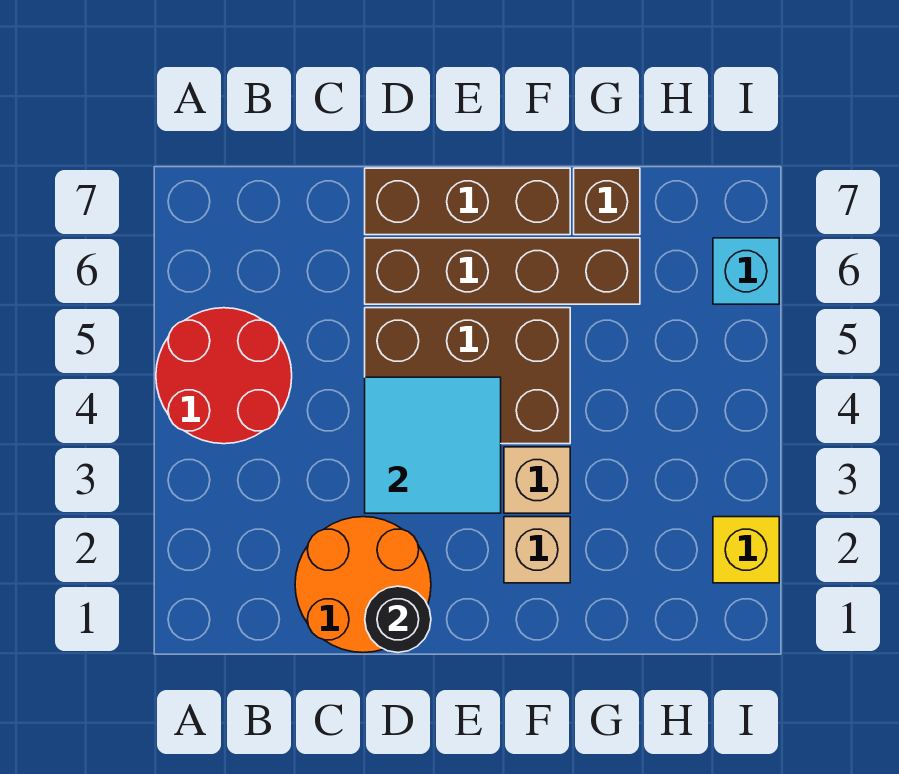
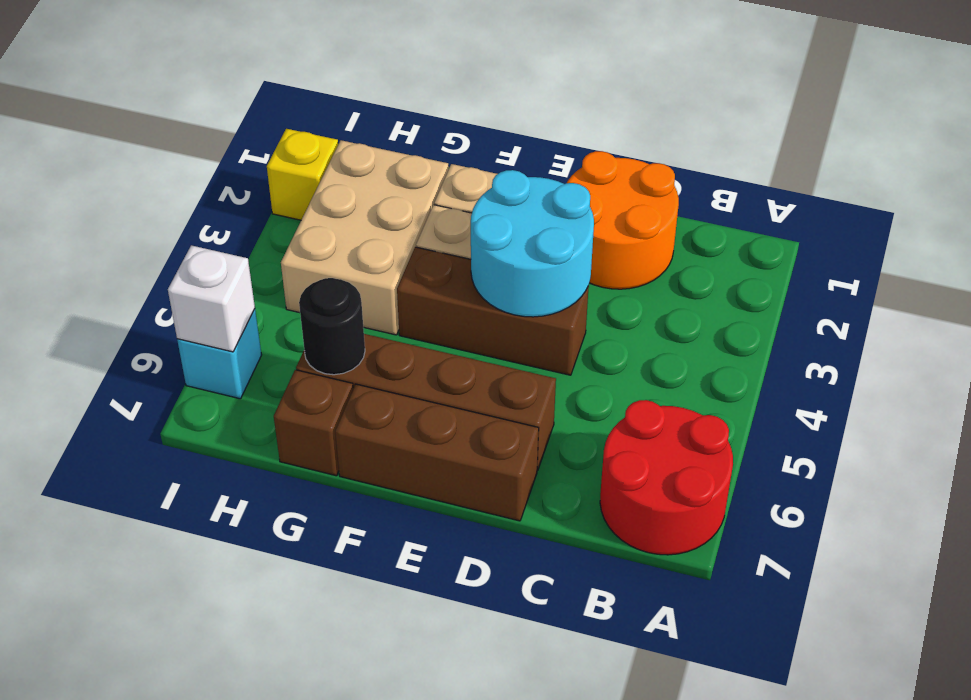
red 2x2 round brick [156,308,292,444] -> red 2x2 round brick moved to [600,400,733,555]
black 1x1 round brick [365,586,431,652] -> black 1x1 round brick moved to [299,278,365,375]
cyan 2x2 tile [365,377,501,513] -> cyan 2x2 round brick [471,170,594,317]
brown 2x3 brick [365,308,570,444] -> brown 1x3 brick [397,247,589,375]
none -> tan 2x3 brick [281,140,449,335]
none -> white 1x1 brick [168,245,255,352]

